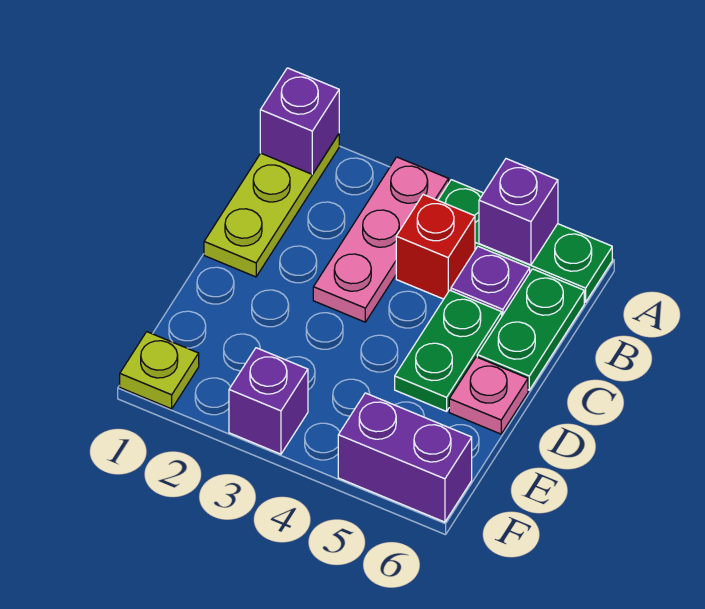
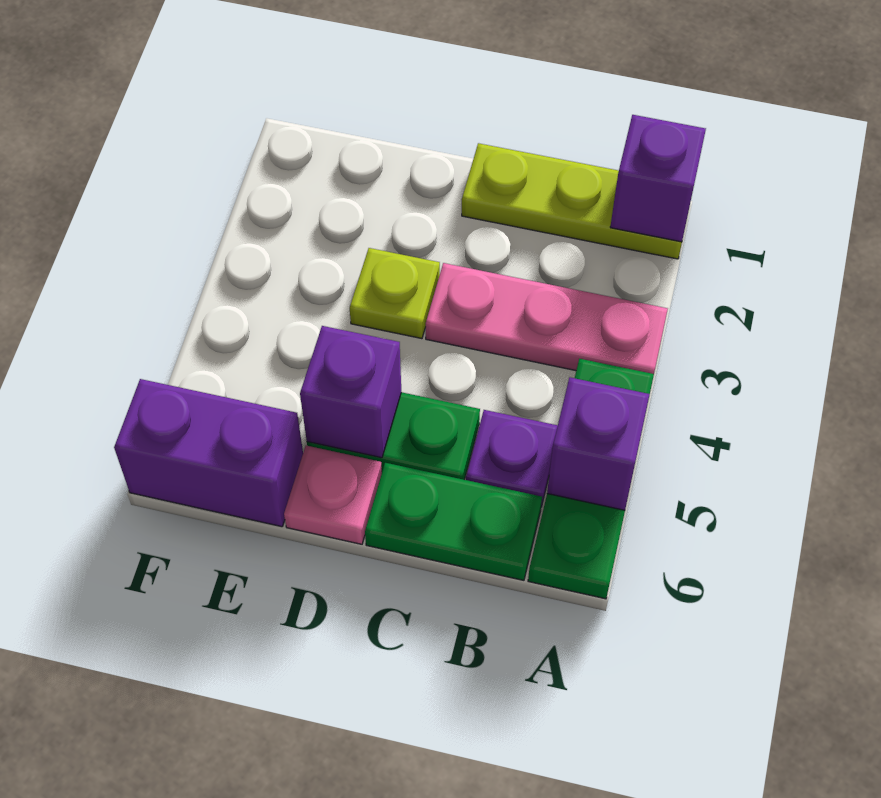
red 1x1 brick [396,195,475,299] -> none
lime 1x1 plate [120,332,199,409] -> lime 1x1 plate moved to [350,248,440,339]
purple 1x1 brick [229,348,308,454] -> purple 1x1 brick moved to [300,326,401,458]
purple 1x2 brick [338,393,472,522] -> purple 1x2 brick turned to [114,379,303,527]

